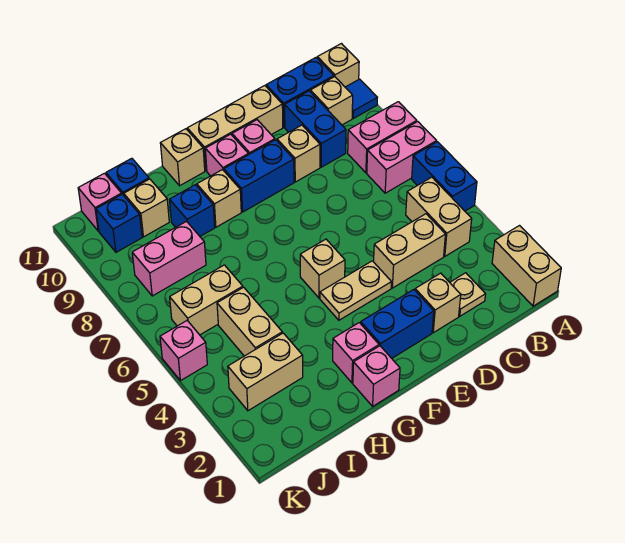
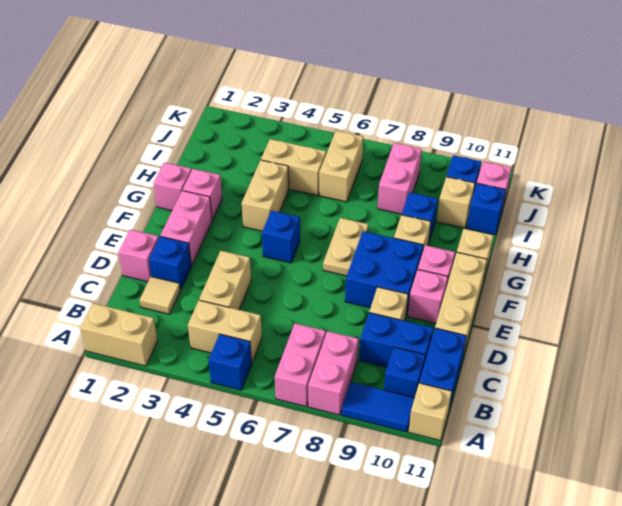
blue 1x2 brick [412,142,477,211] -> blue 1x1 brick [209,334,252,390]
blue 1x1 tile [345,79,377,118] -> blue 1x2 tile [341,382,415,432]
tan 1x1 brick [310,77,353,125] -> blue 1x1 brick [384,347,425,398]
tan 1x1 plate [450,273,486,316] -> tan 1x1 tile [140,277,180,314]
tan 1x1 brick [415,273,461,333] -> blue 1x1 brick [149,236,191,290]
blue 1x2 brick [361,290,434,358] -> pink 1x2 brick [160,191,212,266]
tan 1x2 plate [320,261,391,320] -> tan 1x2 plate moved to [323,218,368,276]
blue 1x2 brick [224,140,294,212] -> blue 2x2 brick [345,231,423,315]
tan 1x1 brick [300,239,345,298] -> blue 1x1 brick [262,211,300,263]
tan 1x2 brick [228,333,303,411] -> tan 1x2 brick moved to [242,160,289,231]
pink 1x1 brick [160,321,207,381] -> pink 1x1 brick moved to [118,230,159,282]

